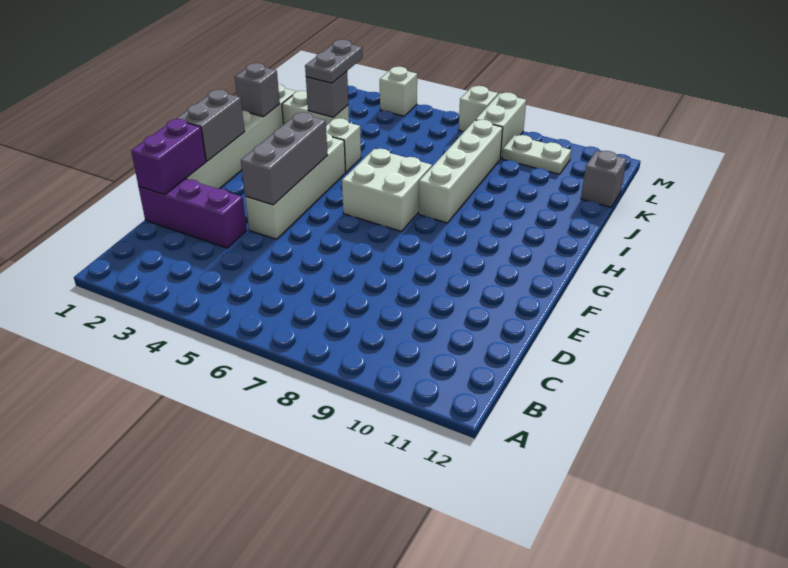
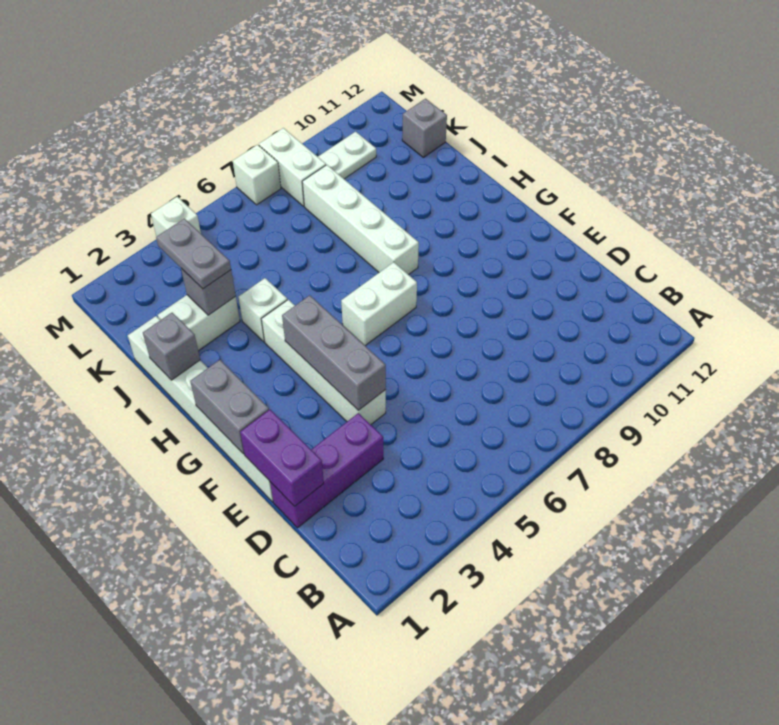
white 2x2 brick [342,149,432,232] -> white 1x2 brick [341,262,417,346]

